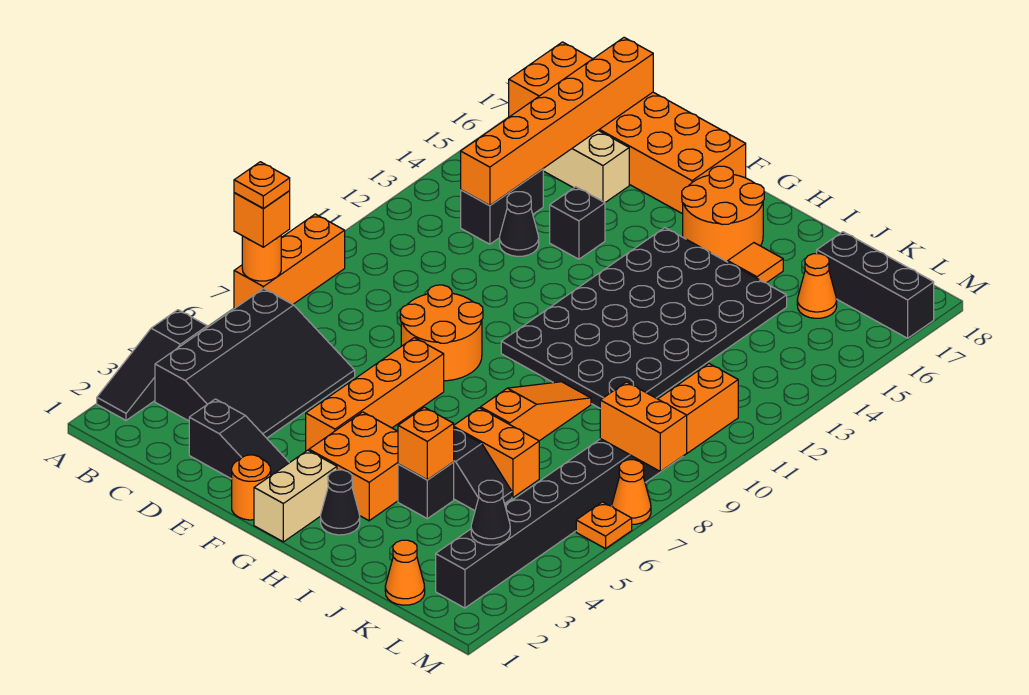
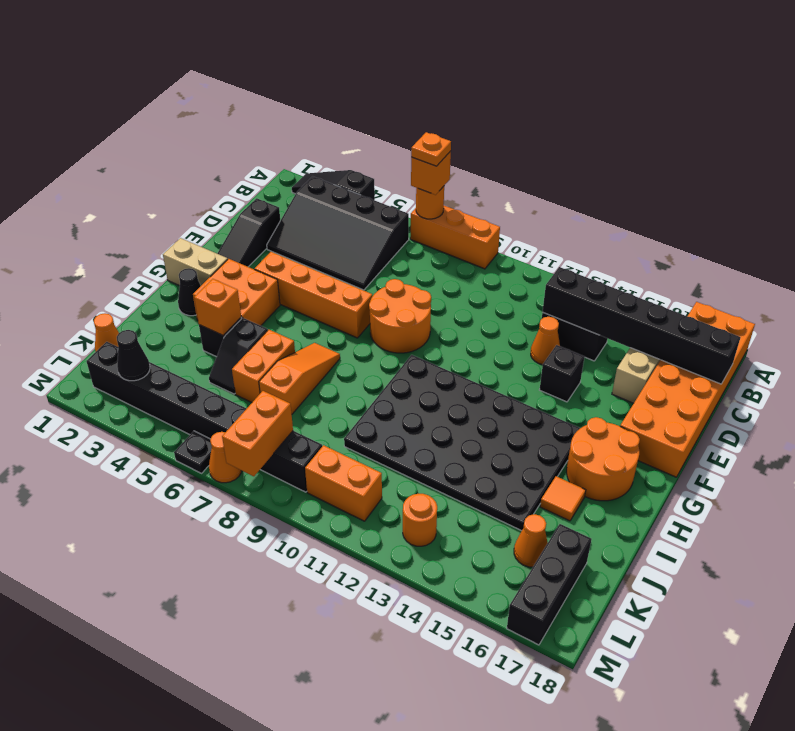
orange 1x6 brick [461,37,653,205] -> black 1x6 brick [543,267,740,384]
black 1x1 cone [500,192,539,256] -> orange 1x1 cone [531,317,560,365]
orange 1x1 round brick [232,455,271,520] -> orange 1x1 round brick moved to [403,494,437,546]
orange 1x3 slope [481,382,591,441] -> orange 1x3 slope turned to [259,343,340,414]
orange 1x1 plate [576,502,632,549] -> black 1x1 plate [174,431,212,473]

